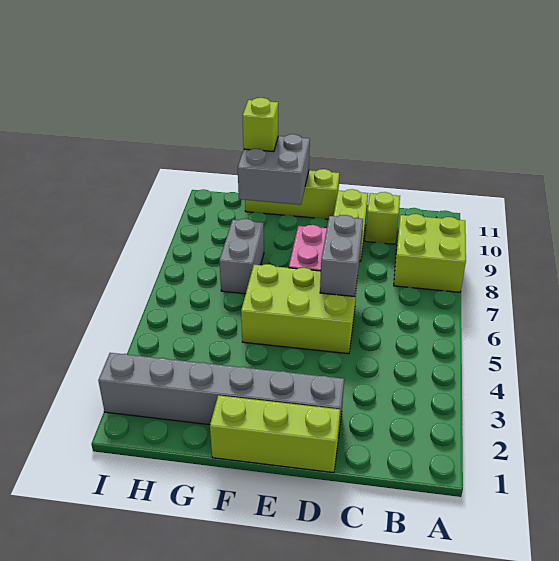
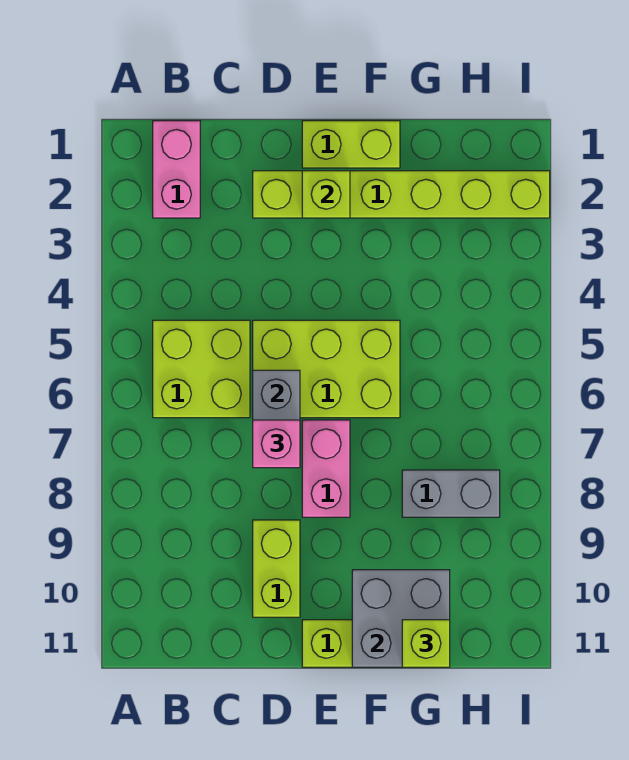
lime 2x2 brick [394,214,466,292] -> lime 2x2 brick moved to [153,320,250,418]
none -> pink 1x2 brick [153,121,200,218]
lime 1x1 brick [365,192,400,244] -> lime 1x1 brick moved to [302,171,350,218]
lime 1x3 brick [210,395,340,473] -> lime 1x2 brick [302,121,400,168]
grey 1x6 brick [98,353,344,438] -> lime 1x6 brick [253,171,550,218]
none -> pink 1x1 brick [253,420,300,468]
grey 1x2 brick [219,219,264,294] -> grey 1x2 brick turned to [402,470,500,517]

